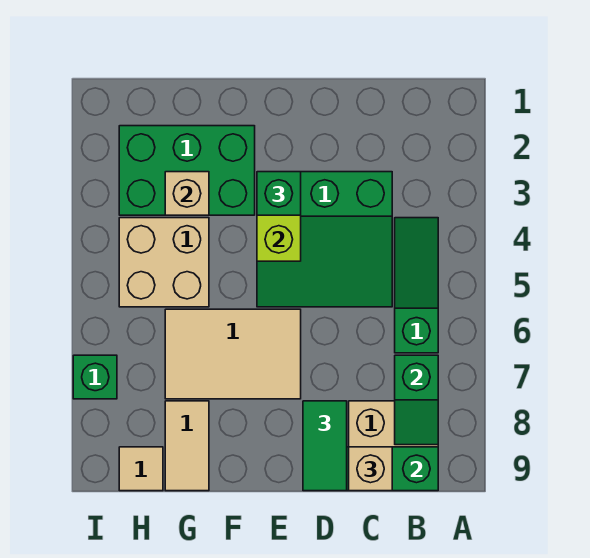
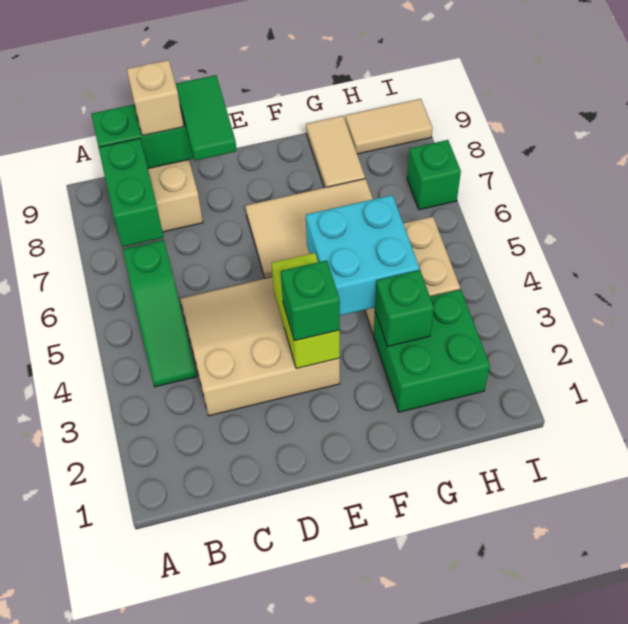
green 1x2 slope [395,355,438,445] -> green 1x2 brick [99,138,163,247]
green 3x3 slope [257,172,392,307] -> tan 3x3 slope [180,277,340,416]
green 2x3 brick [119,126,255,215] -> green 2x2 brick [374,289,490,412]
none -> cyan 2x2 brick [306,195,419,316]
tan 1x1 brick [165,172,209,215] -> green 1x1 brick [375,270,434,347]
tan 1x1 tile [119,447,163,491] -> tan 1x2 tile [345,99,432,154]

